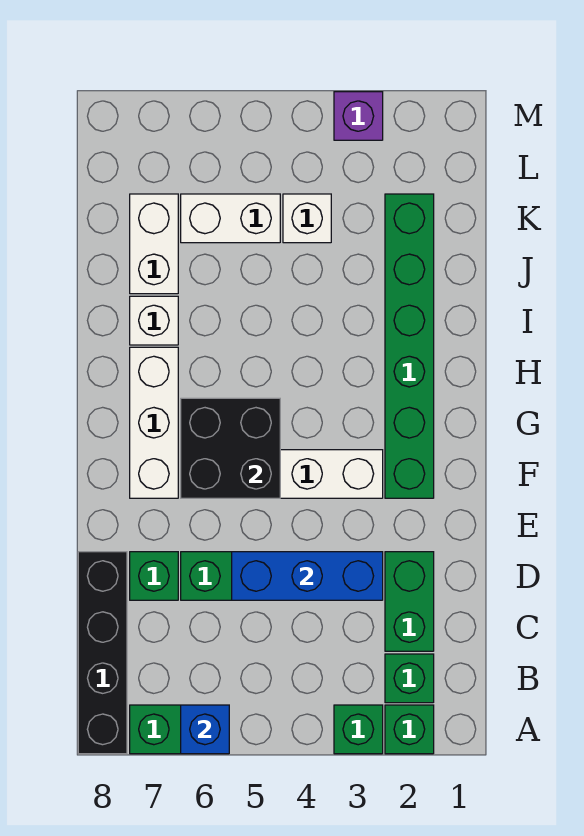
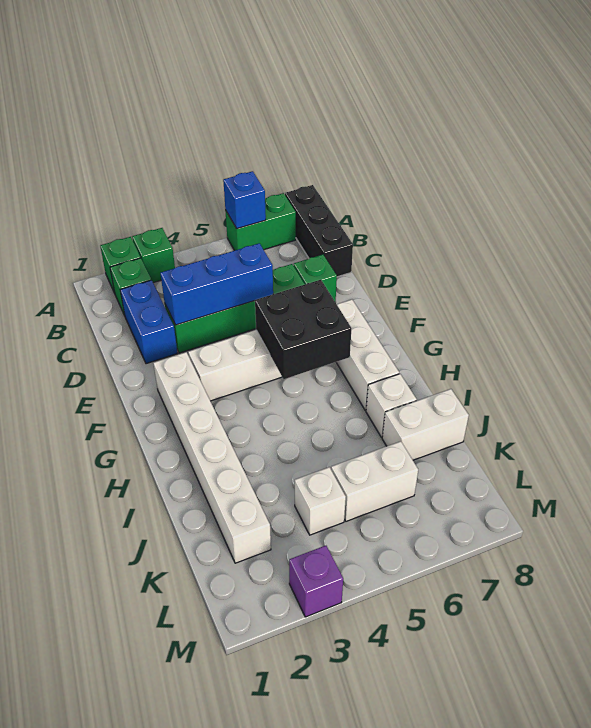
black 1x4 brick [78,552,127,754] -> black 1x3 brick [285,185,353,277]
green 1x2 brick [385,552,434,651] -> blue 1x2 brick [120,280,177,364]
green 1x6 brick [385,194,434,498] -> white 1x6 brick [154,352,271,563]
white 1x2 brick [130,194,178,294] -> white 1x2 brick turned to [382,389,469,460]

